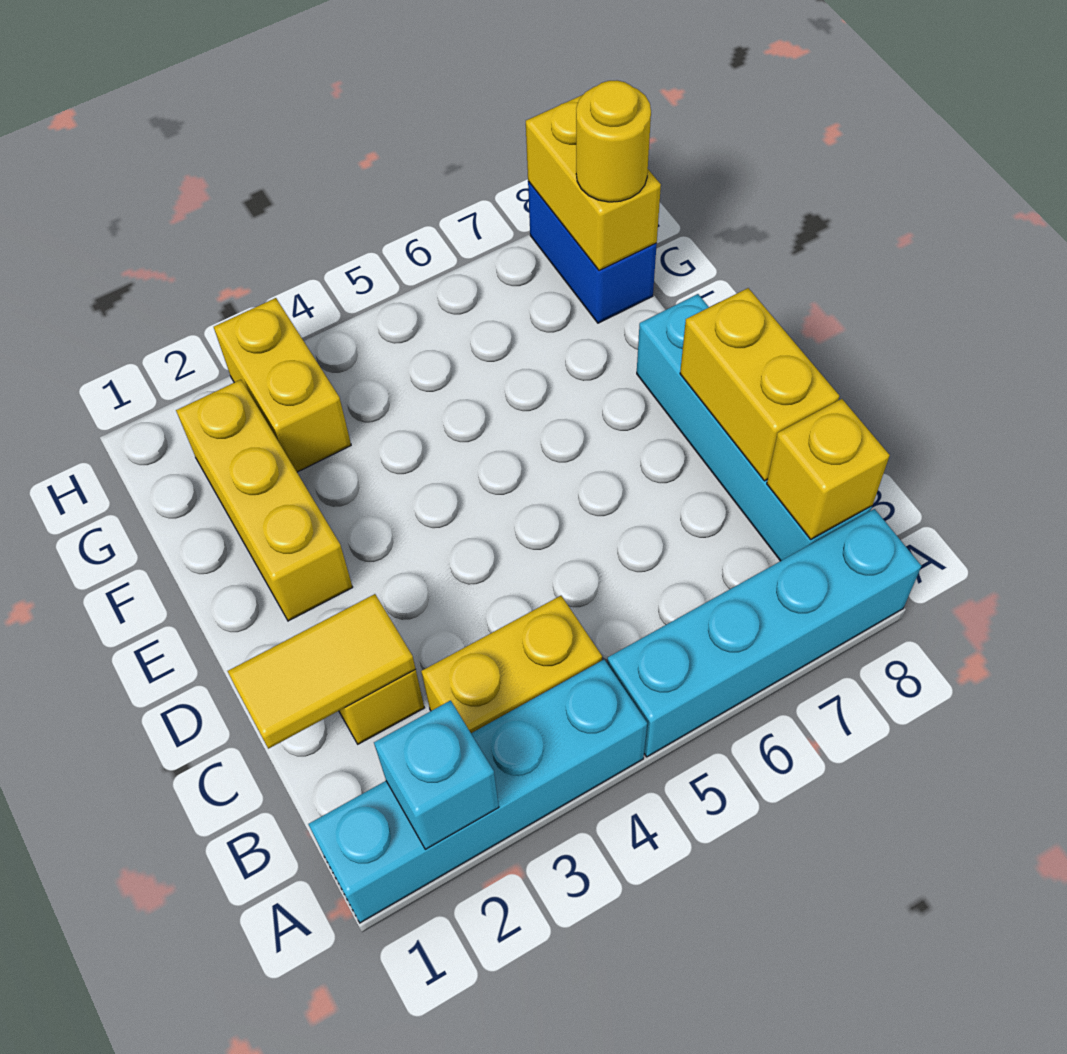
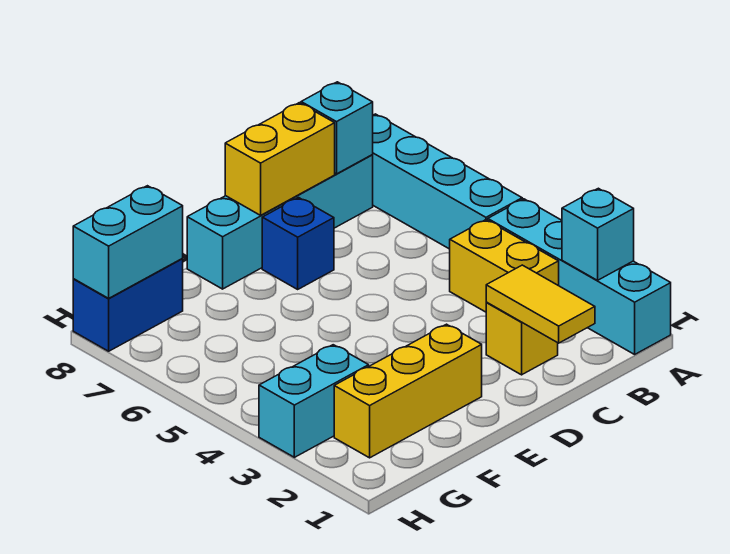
yellow 1x1 brick [767,399,890,540] -> cyan 1x1 brick [301,82,373,174]
none -> blue 1x1 brick [262,198,334,289]
yellow 1x2 brick [214,298,351,472] -> cyan 1x2 brick [259,345,369,457]
yellow 1x2 brick [526,95,661,271] -> cyan 1x2 brick [73,186,183,298]
yellow 1x1 round brick [576,80,651,202] -> none

